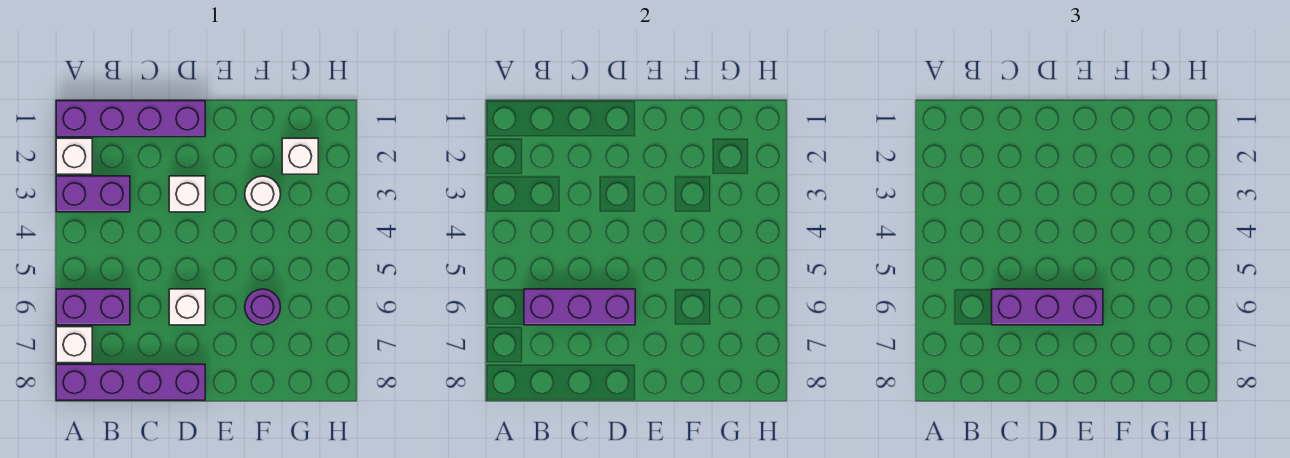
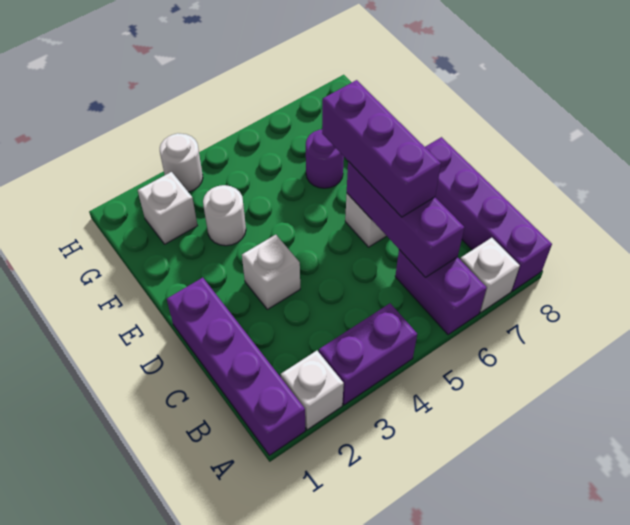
purple 1x2 brick [56,176,130,212] -> purple 1x2 brick turned to [319,303,417,405]
none -> white 1x1 round brick [160,133,203,192]

